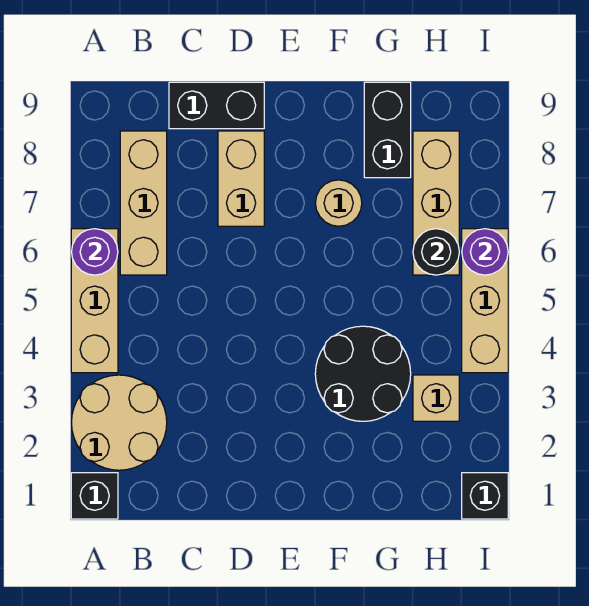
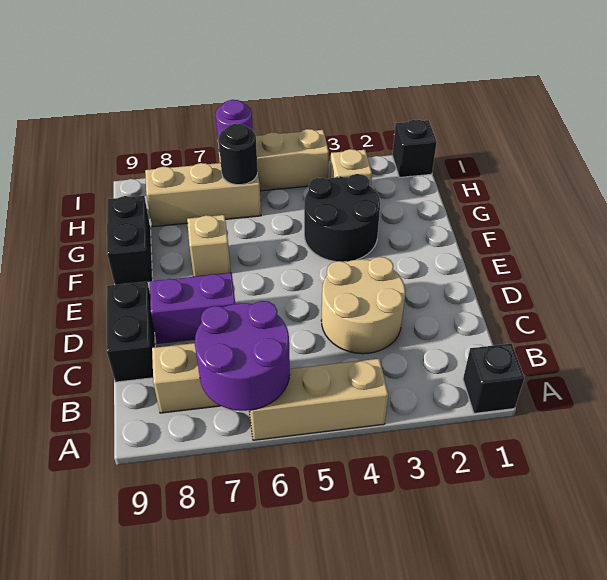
tan 2x2 round brick [71,375,167,470] -> tan 2x2 round brick moved to [321,257,405,354]
purple 1x1 round brick [71,229,118,275] -> purple 2x2 round brick [195,301,290,411]
tan 1x2 brick [218,131,264,226] -> purple 1x2 brick [150,273,235,343]
tan 1x1 round brick [315,180,362,226] -> tan 1x1 brick [187,215,231,277]
black 1x2 brick [364,82,411,178] -> black 1x2 brick turned to [107,196,153,285]

